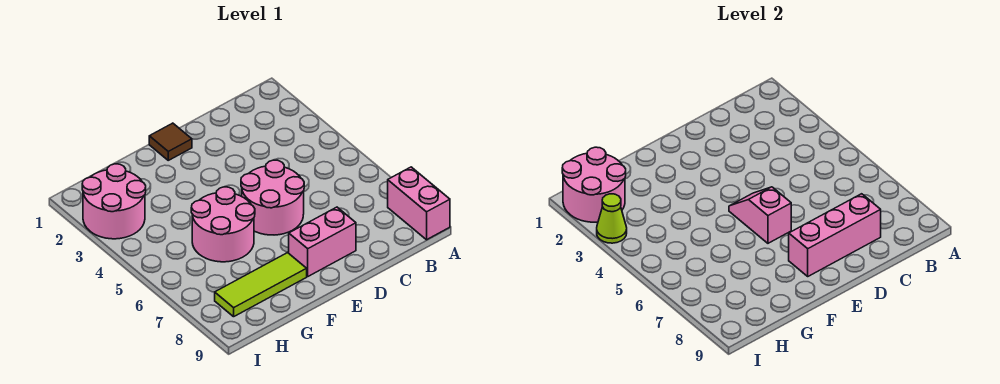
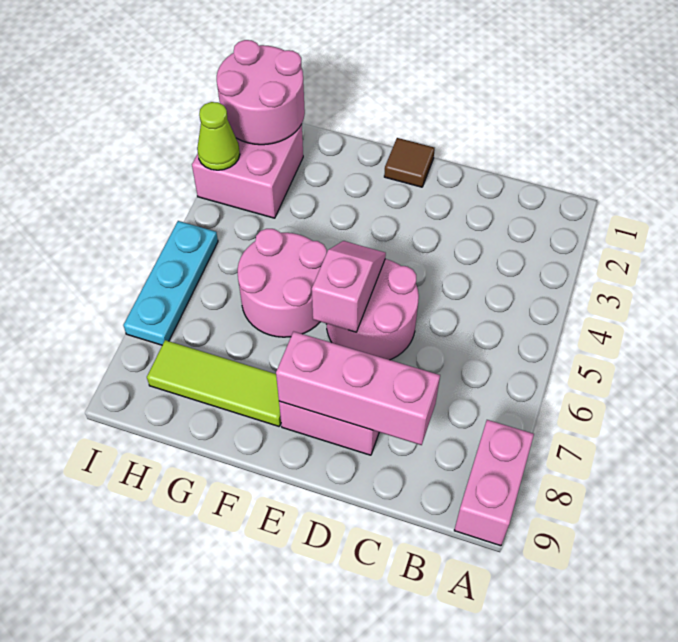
pink 2x2 round brick [82,164,146,239] -> pink 2x2 brick [192,124,303,218]
none -> cyan 1x3 plate [124,221,218,345]

